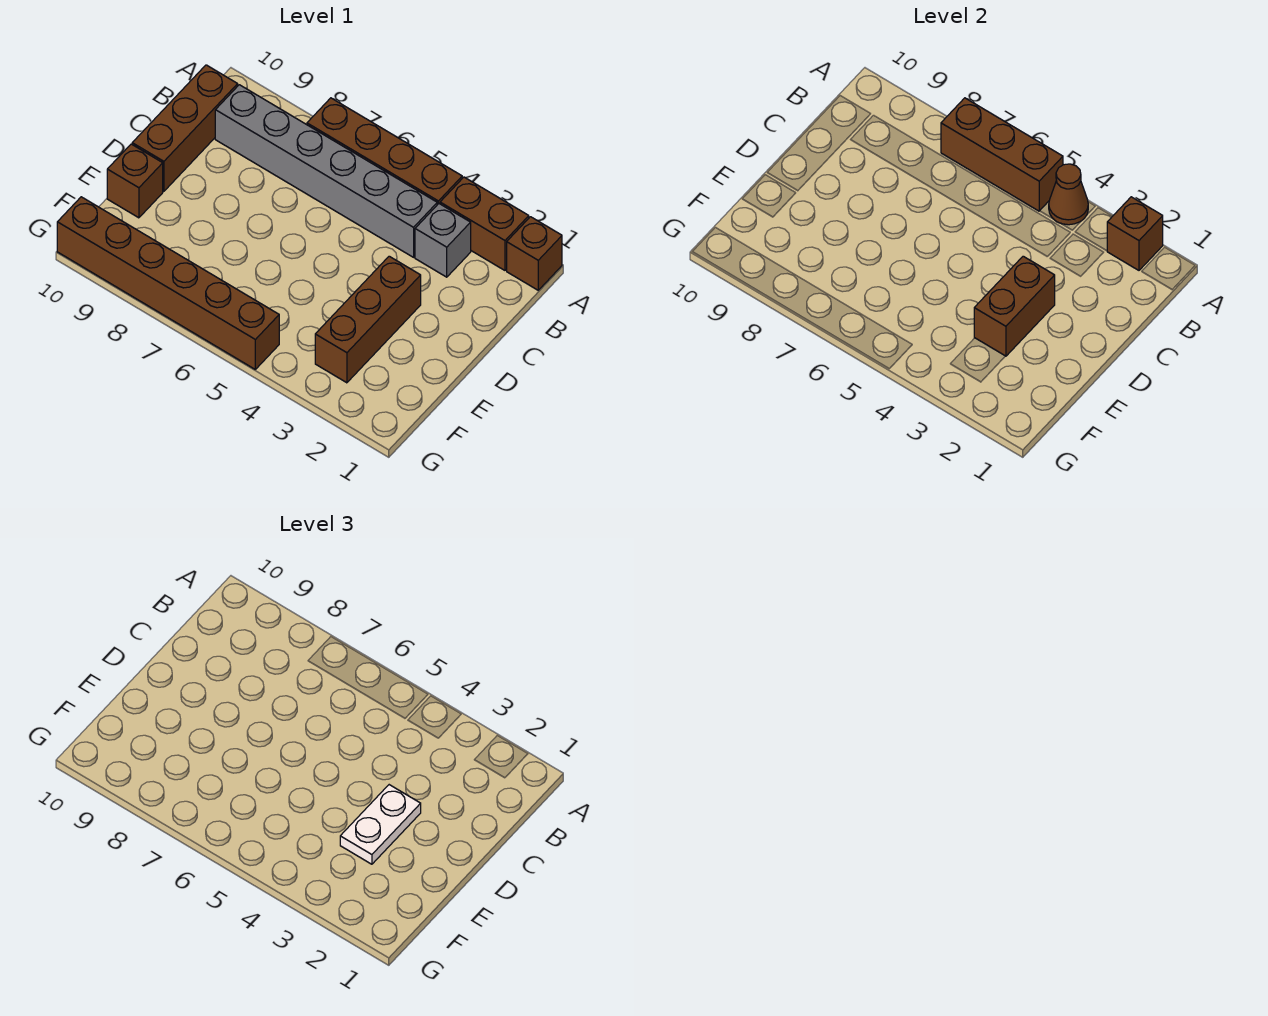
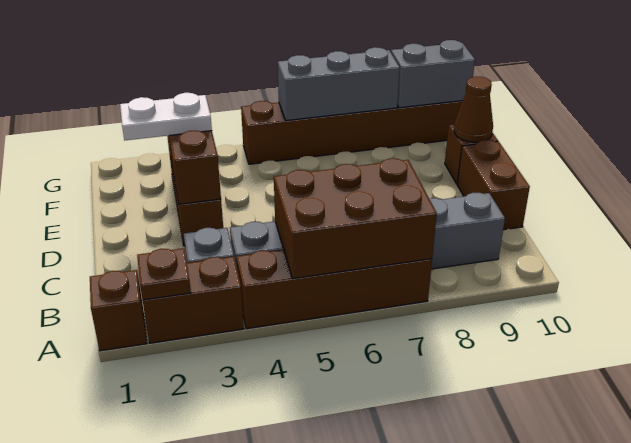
brown 1x1 brick [1107,197,1163,270] -> brown 1x1 plate [137,248,191,300]
brown 1x1 cone [1049,164,1088,225] -> brown 1x1 cone moved to [454,77,493,142]
brown 1x3 brick [941,98,1063,211] -> brown 2x3 brick [274,158,437,279]
brown 1x3 brick [132,65,238,191] -> brown 1x2 brick [457,140,530,230]
white 1x2 plate [340,785,421,864] -> white 1x2 plate turned to [120,93,212,140]
none -> grey 1x3 brick [278,47,400,121]
none -> grey 1x2 brick [391,40,475,108]

